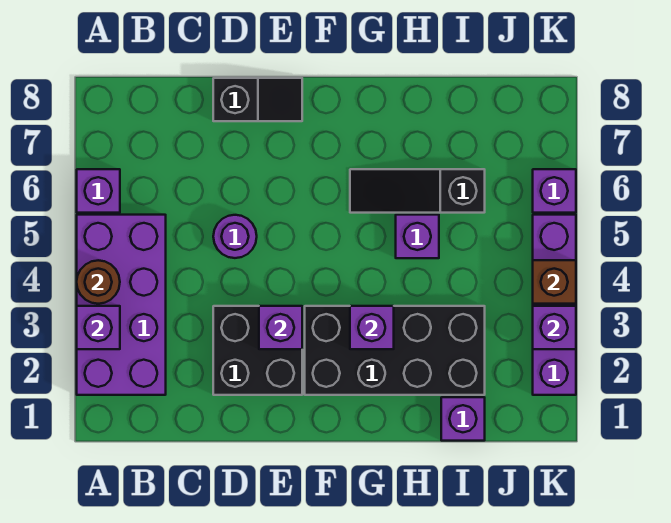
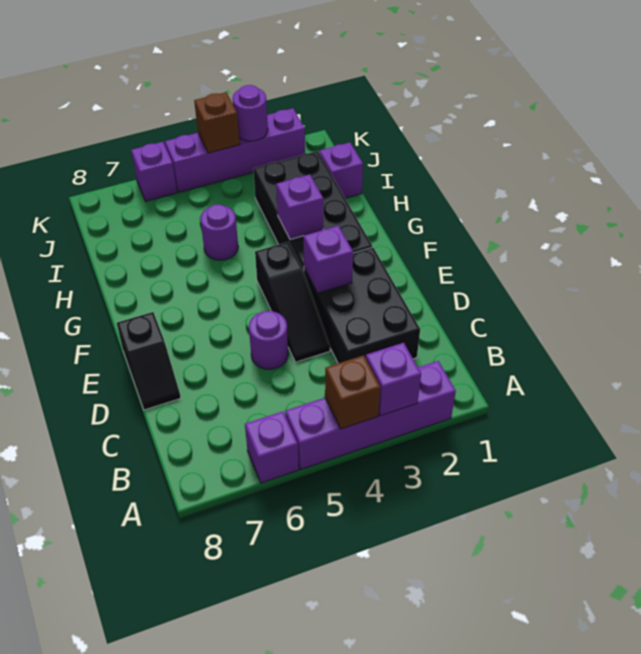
purple 2x4 brick [77,215,166,395] -> purple 1x4 brick [285,361,456,469]
brown 1x1 round brick [77,260,120,304] -> brown 1x1 brick [325,355,381,429]
black 2x2 brick [213,306,302,395] -> black 2x3 brick [304,247,420,363]
black 1x2 slope [213,78,302,121] -> black 1x2 slope turned to [117,312,181,410]
black 1x3 slope [350,169,485,213] -> black 1x3 slope moved to [255,242,330,362]
purple 1x1 brick [396,215,439,258] -> purple 1x1 round brick [200,204,238,260]
purple 1x1 brick [533,306,576,349] -> purple 1x1 round brick [232,85,268,141]

